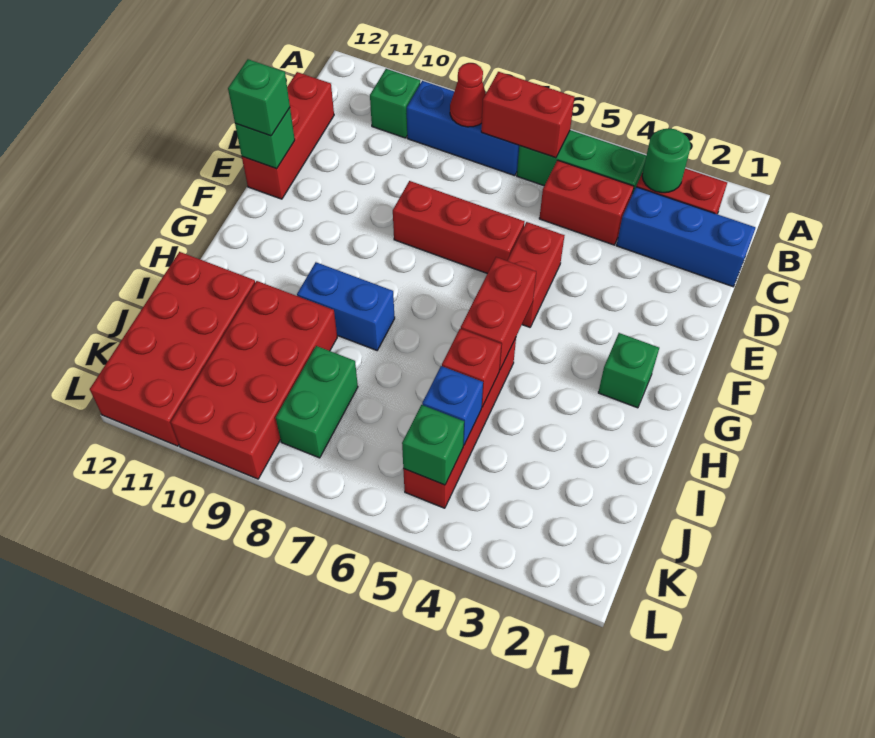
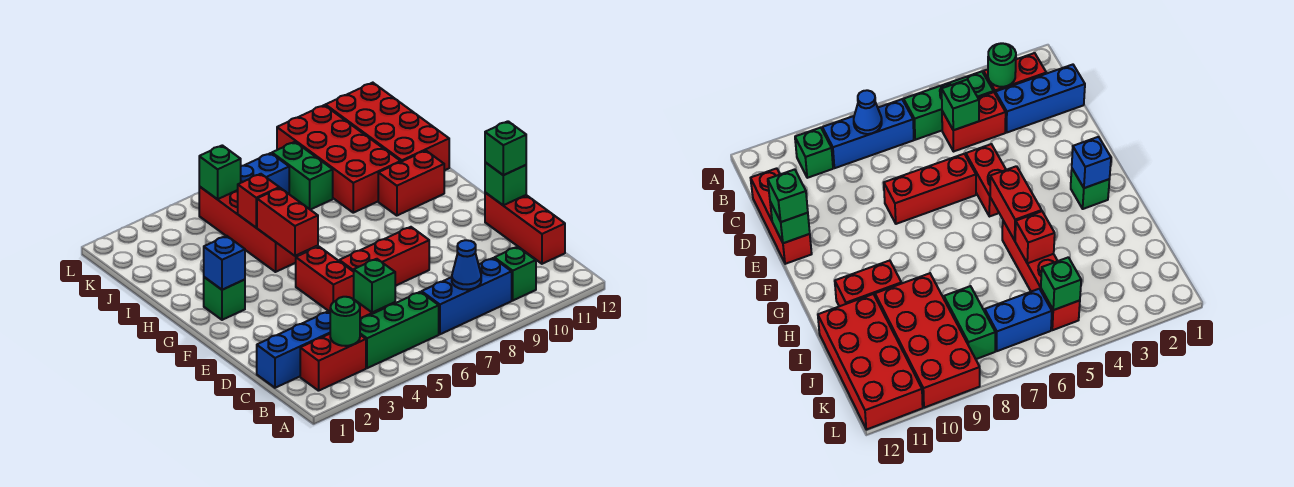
red 1x2 brick [481,72,574,158] -> red 1x2 brick moved to [378,151,444,216]
red 1x1 cone [450,63,486,127] -> blue 1x1 cone [452,240,481,290]
none -> green 1x1 brick [354,259,395,313]
blue 1x2 brick [297,262,395,350] -> blue 1x2 brick moved to [241,153,289,194]
blue 1x1 brick [422,366,483,445] -> blue 1x1 brick moved to [204,236,245,290]

